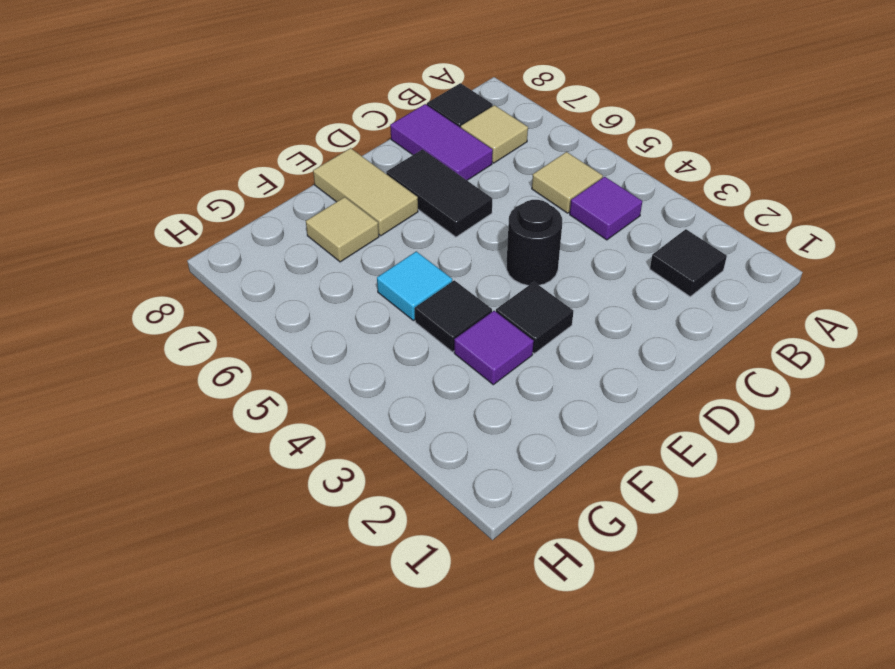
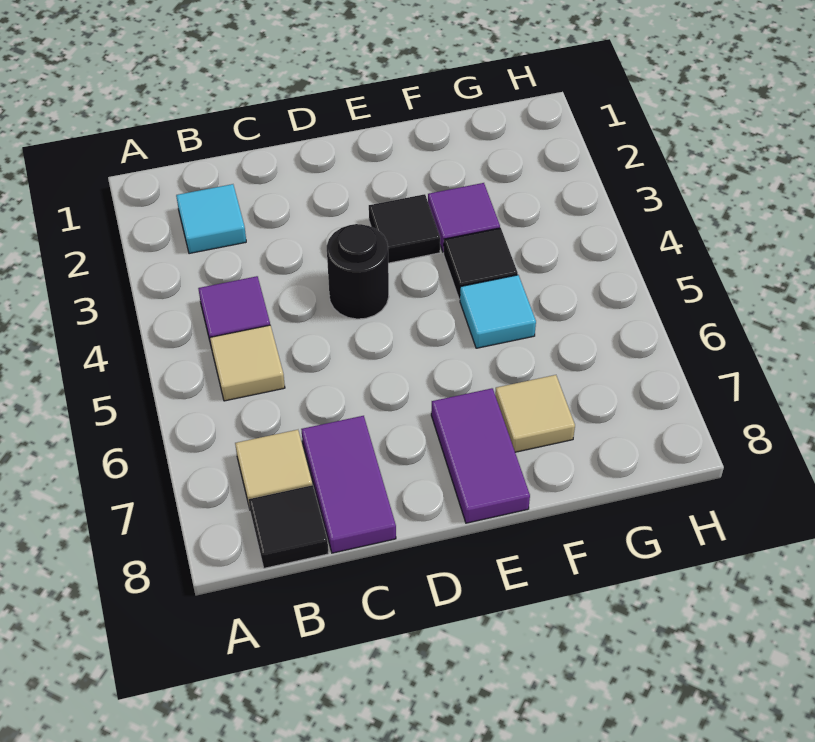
black 1x1 tile [650,229,727,296] -> cyan 1x1 tile [176,184,246,254]
black 1x2 tile [386,149,492,237] -> none
tan 1x2 tile [313,148,418,236] -> purple 1x2 tile [431,388,530,523]

